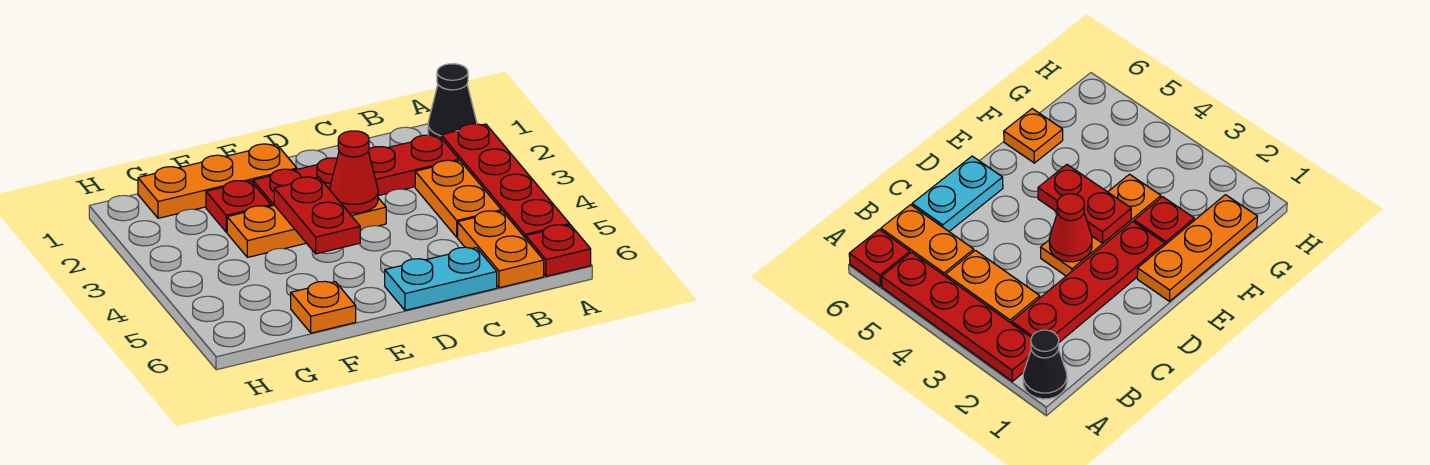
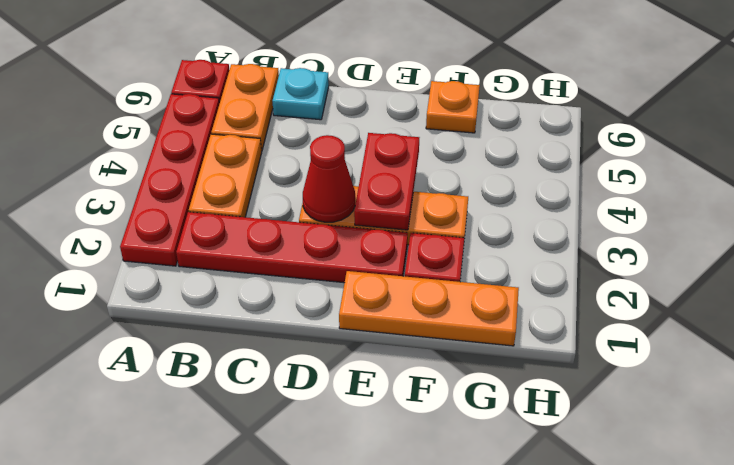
black 1x1 cone [428,64,477,137] -> none
cyan 1x2 plate [385,247,497,310] -> cyan 1x1 plate [272,68,329,120]

